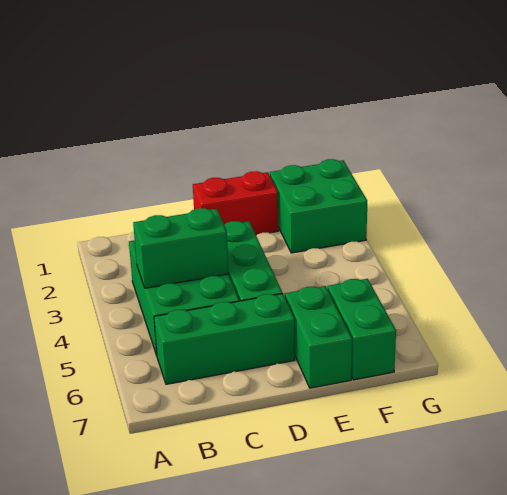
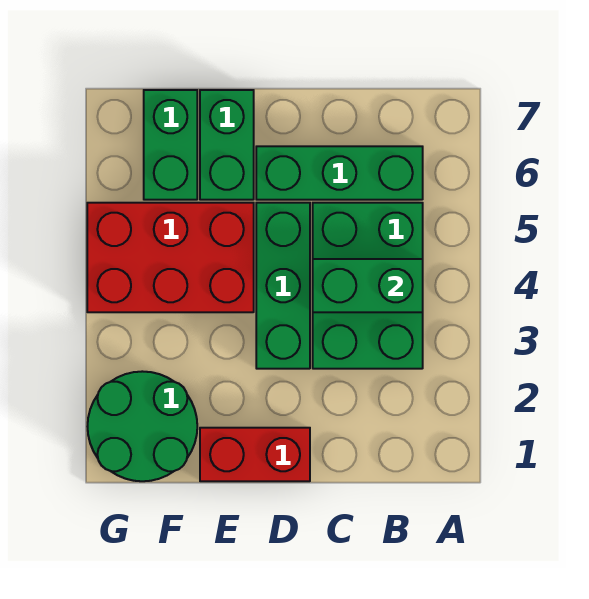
none -> red 2x3 brick [87,203,254,312]
green 2x2 brick [270,159,367,253] -> green 2x2 round brick [88,371,197,481]

